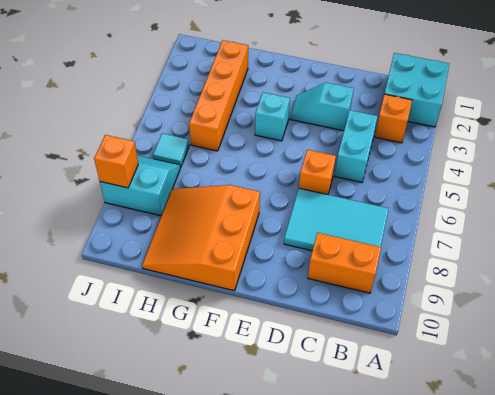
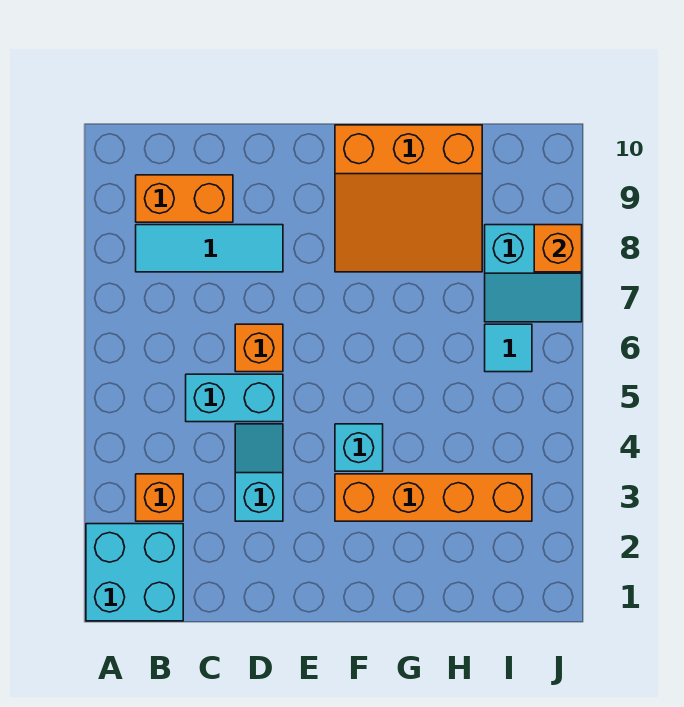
cyan 2x3 tile [284,188,389,251] -> cyan 1x3 tile [136,225,283,272]
cyan 1x2 brick [335,110,378,182] -> cyan 1x2 brick turned to [186,374,283,422]
cyan 1x2 slope [290,83,354,131] -> cyan 1x2 slope turned to [235,424,283,521]
orange 3x3 slope [142,185,260,291] -> orange 3x3 slope turned to [335,125,482,272]
orange 1x4 brick [189,40,248,151] -> orange 1x4 brick turned to [335,474,532,521]

